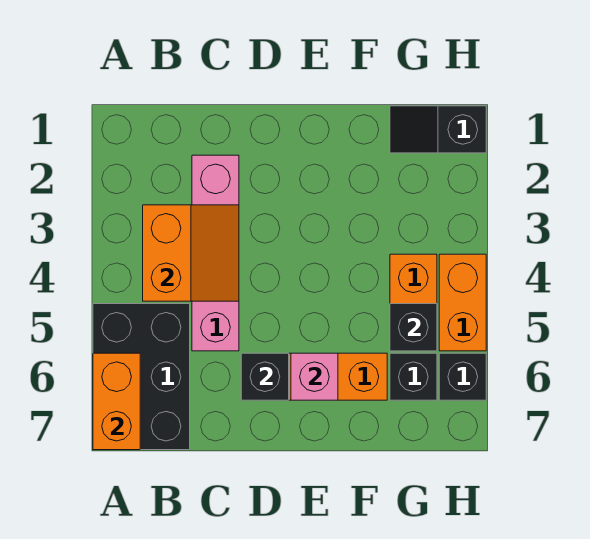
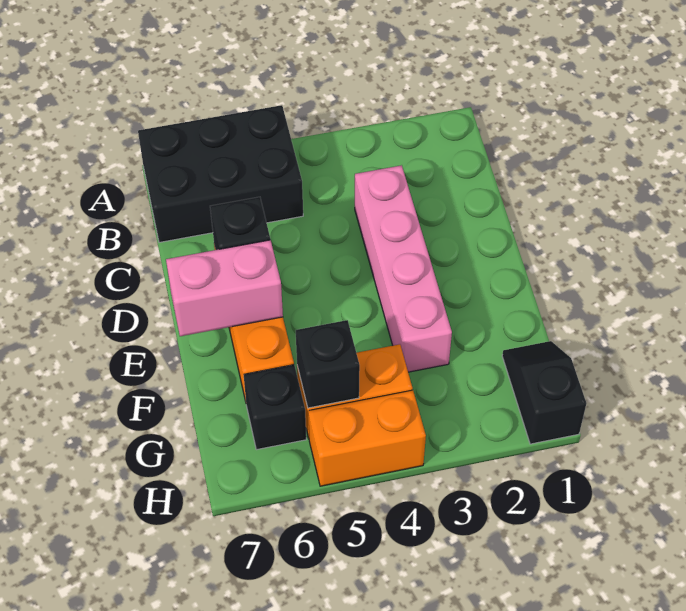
orange 1x2 brick [93,353,140,450] -> none
orange 2x2 slope [143,205,239,301] -> none
pink 1x4 brick [192,155,239,351] -> pink 1x4 brick turned to [355,165,452,372]
pink 1x1 brick [291,353,338,400] -> pink 1x2 brick [166,240,283,336]
black 1x1 brick [439,353,486,400] -> none

